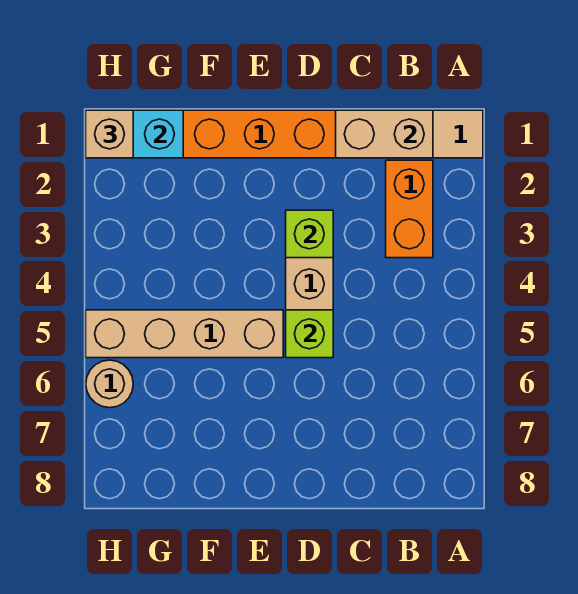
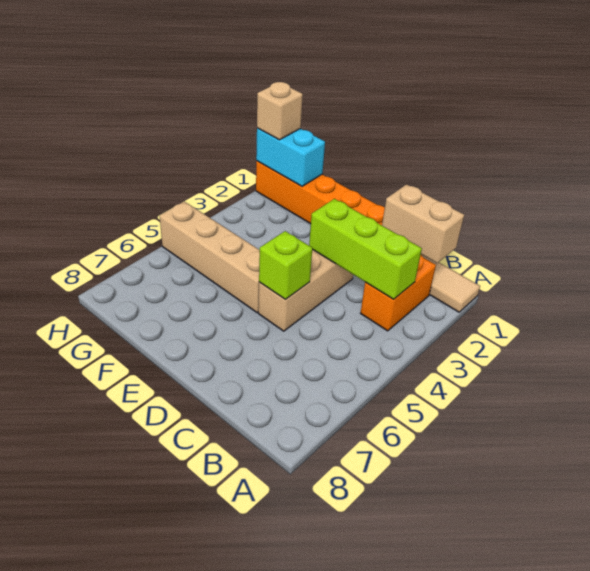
lime 1x1 brick [286,210,333,258] -> lime 1x3 brick [309,199,422,299]
tan 1x1 round brick [86,360,133,408] -> none

